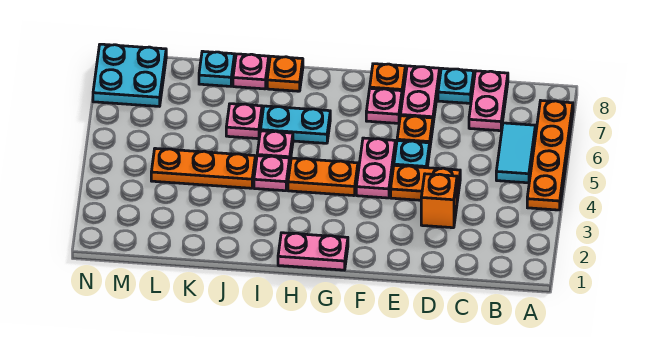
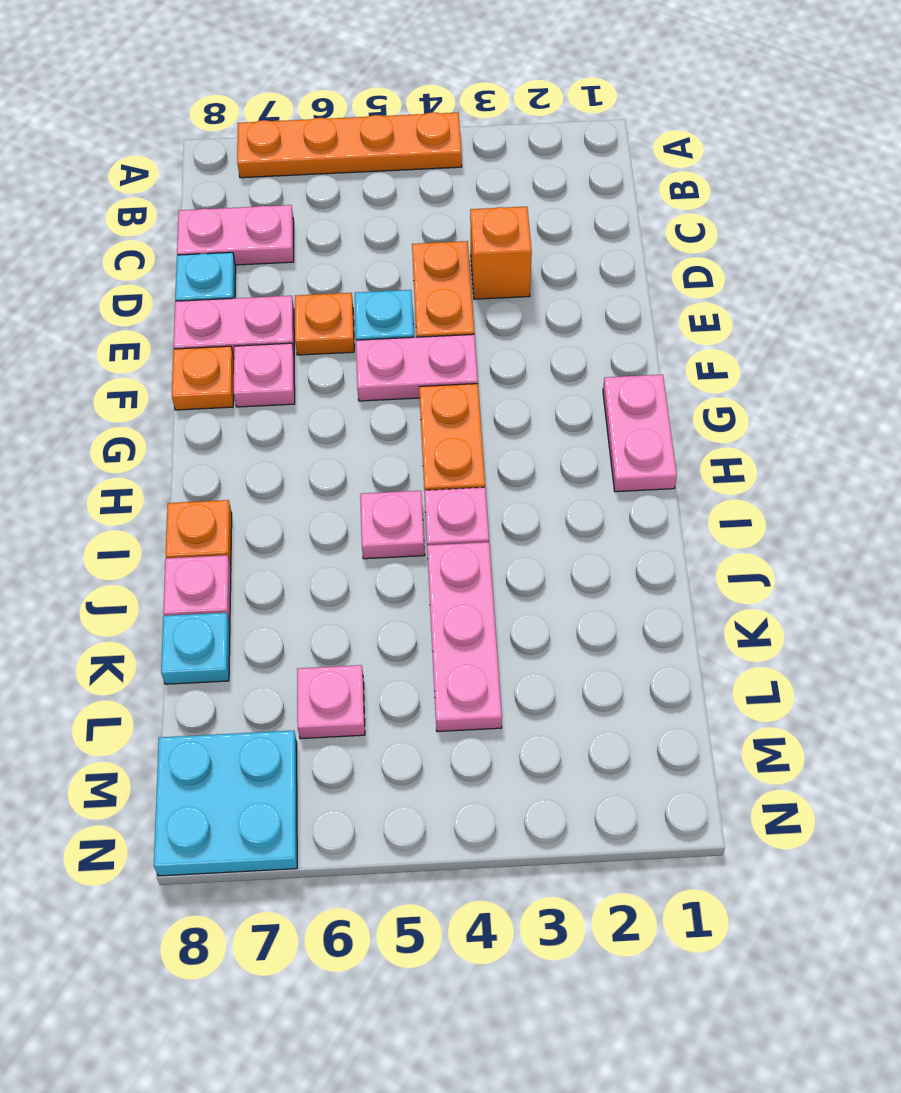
cyan 1x2 tile [496,123,535,183] -> none
cyan 1x2 plate [261,106,330,143] -> none
orange 1x3 plate [151,148,255,188] -> pink 1x3 plate [427,542,502,732]
pink 1x1 plate [226,104,262,139] -> pink 1x1 plate moved to [297,665,365,739]

